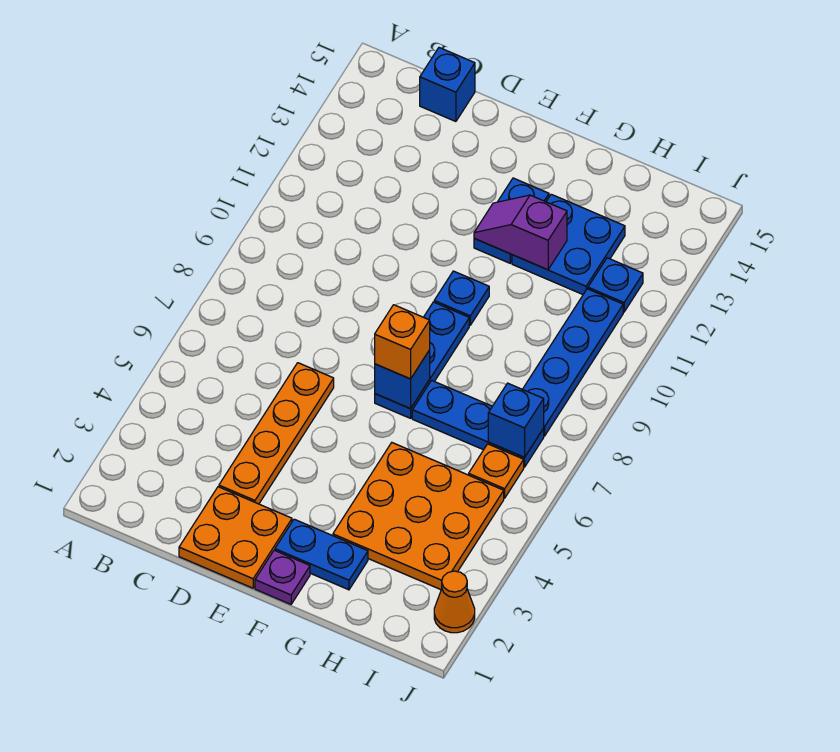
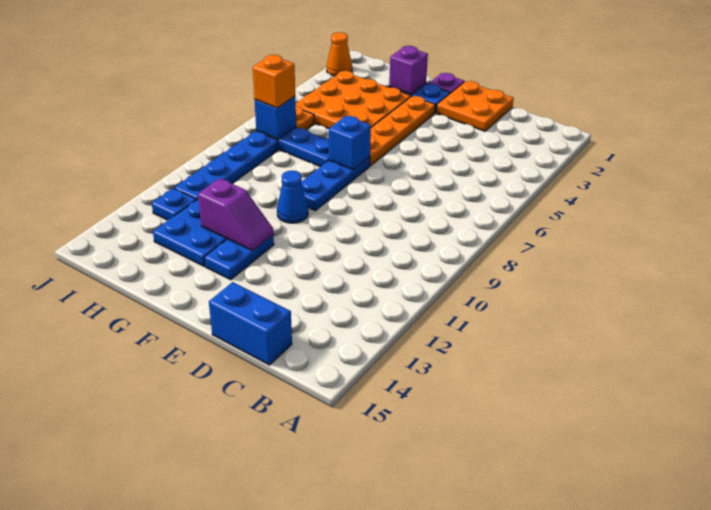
blue 1x1 brick [420,48,475,121] -> blue 1x2 brick [209,282,292,365]
orange 1x4 plate [219,363,334,504] -> orange 1x4 plate moved to [370,96,435,166]
orange 1x1 brick [375,305,430,379] -> orange 1x1 brick moved to [253,55,295,108]
blue 1x1 plate [434,271,489,325] -> blue 1x1 cone [277,171,308,223]
none -> purple 1x1 brick [389,46,428,95]

